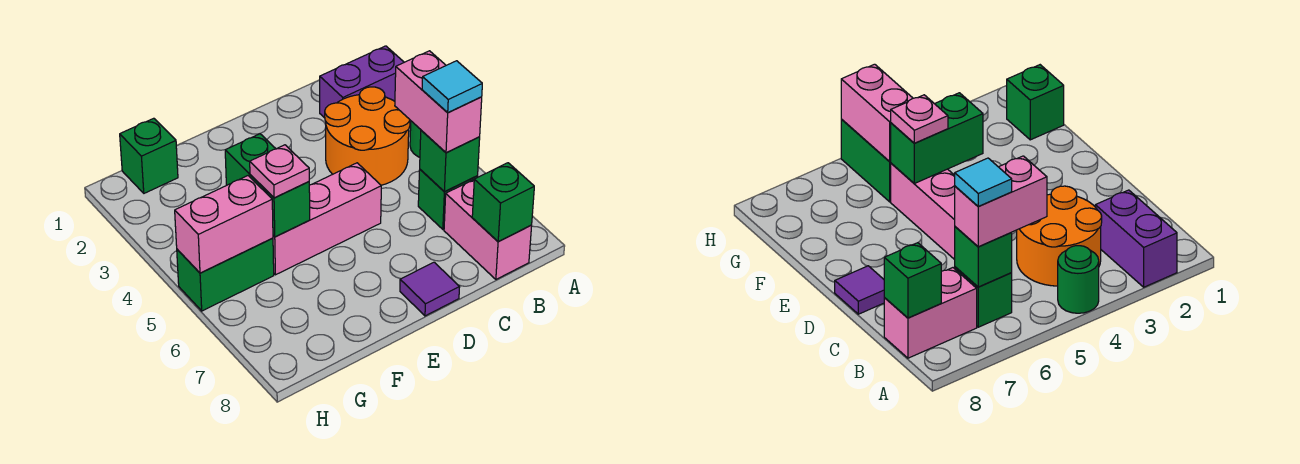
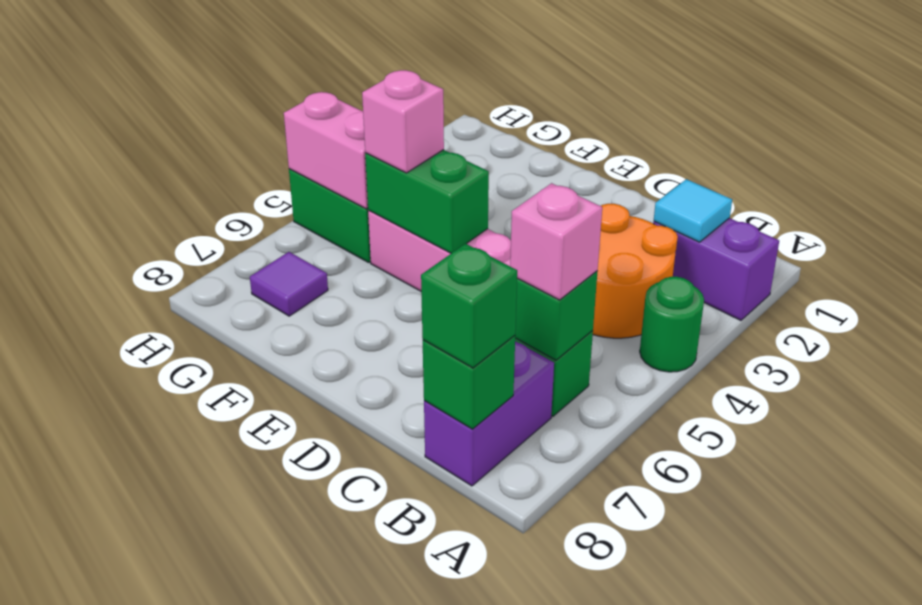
pink 1x2 brick [395,51,482,153] -> pink 1x1 brick [510,183,602,300]
cyan 1x1 tile [422,61,482,113] -> cyan 1x1 tile moved to [654,179,732,242]
pink 1x2 brick [444,180,532,279] -> purple 1x2 brick [424,341,554,486]
purple 1x1 tile [400,262,460,316] -> purple 1x1 tile moved to [250,252,328,316]
green 1x2 brick [225,134,310,237] -> green 1x2 brick turned to [365,150,489,253]
pink 1x1 plate [250,145,309,198] -> pink 1x1 brick [362,70,444,173]
green 1x1 brick [120,118,178,193] -> green 1x1 brick moved to [421,244,517,368]

